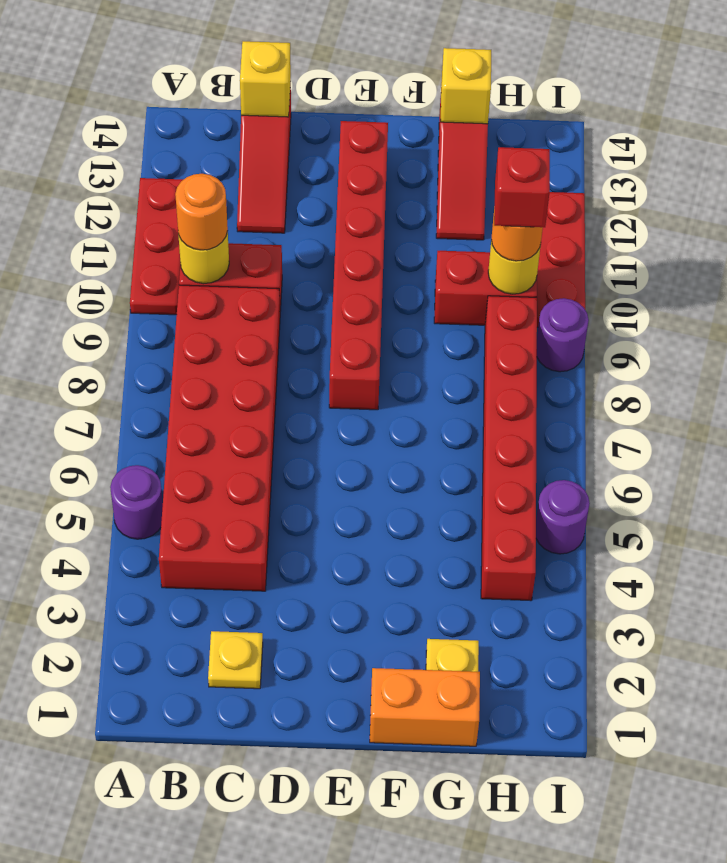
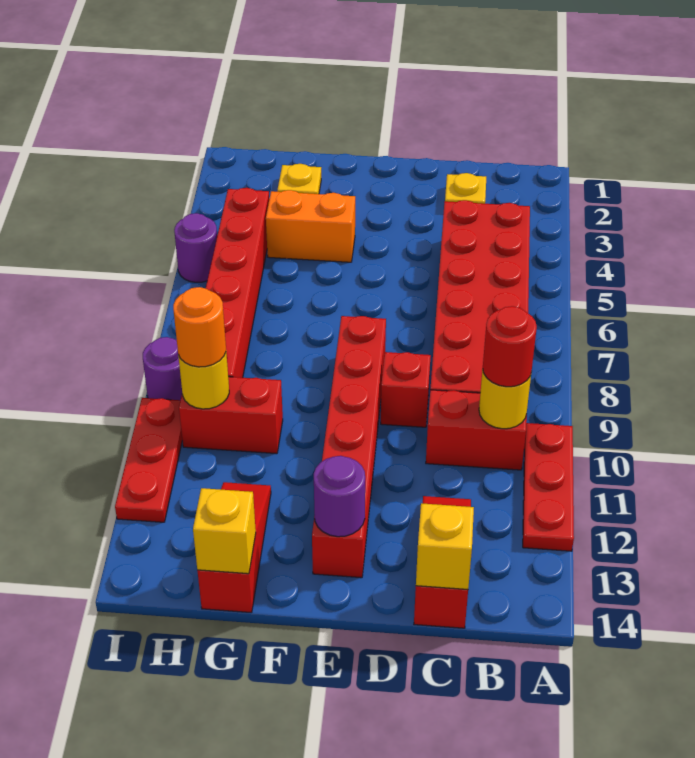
purple 1x1 round brick [110,465,163,539] -> purple 1x1 round brick moved to [314,456,365,537]
orange 1x1 round brick [175,174,228,250] -> red 1x1 round brick [483,306,537,387]
orange 1x2 brick [370,668,480,746] -> orange 1x2 brick moved to [266,190,355,262]
red 1x1 brick [494,147,550,227] -> red 1x1 brick moved to [381,352,431,427]

